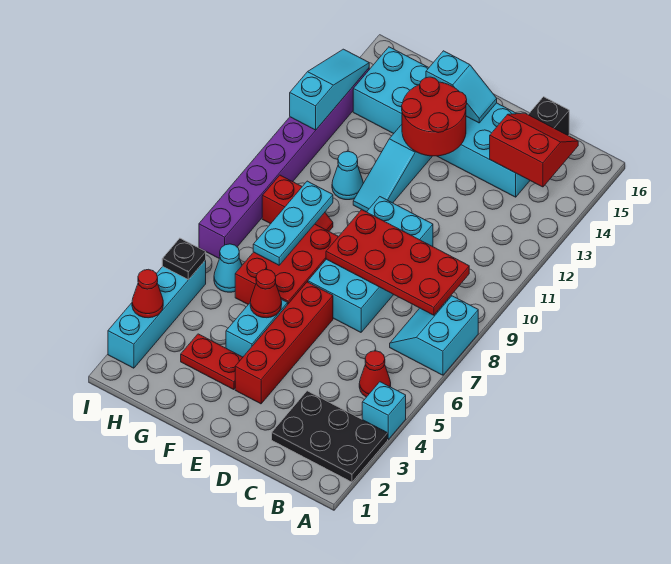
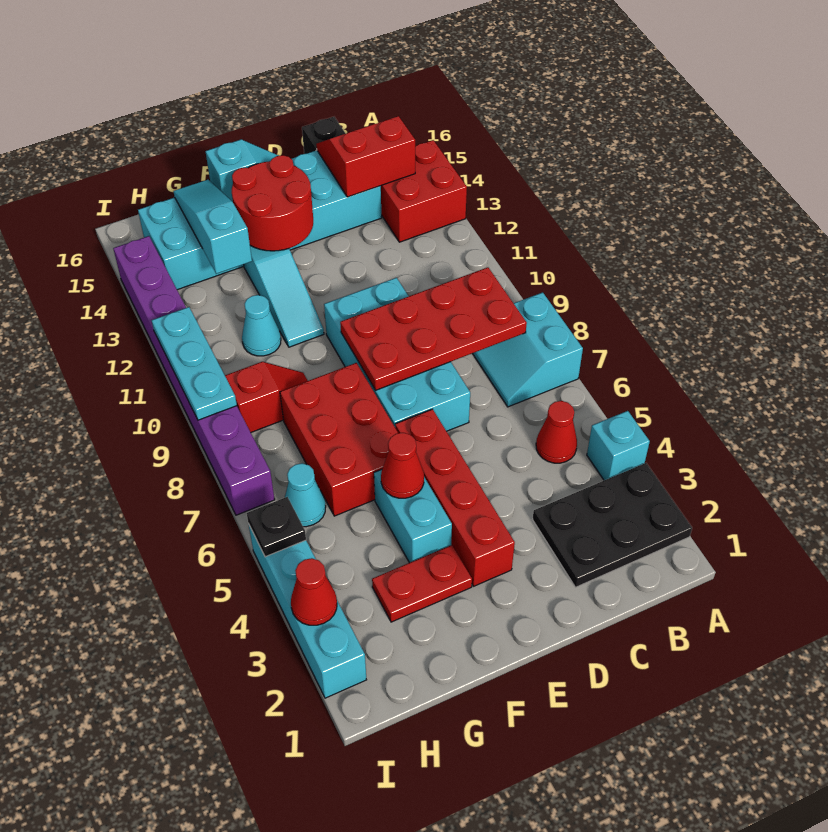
none -> red 2x2 brick [381,140,467,242]
cyan 1x3 plate [253,181,333,265] -> cyan 1x3 plate moved to [152,307,237,420]
cyan 1x3 slope [290,49,369,130] -> cyan 1x3 slope moved to [173,180,252,274]

